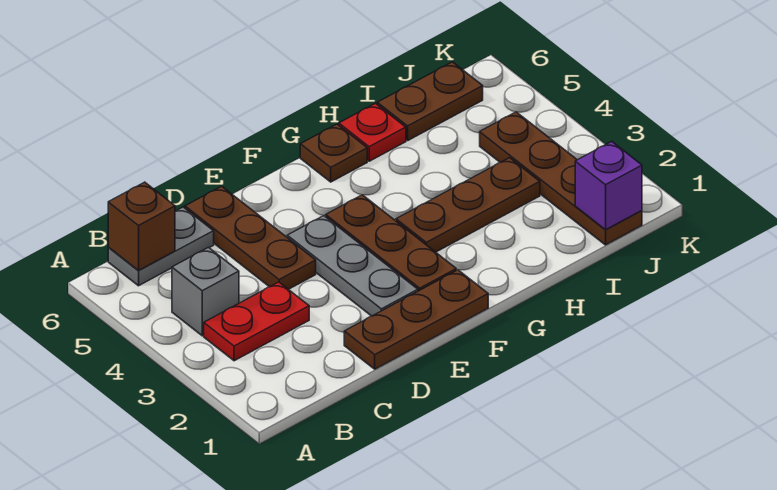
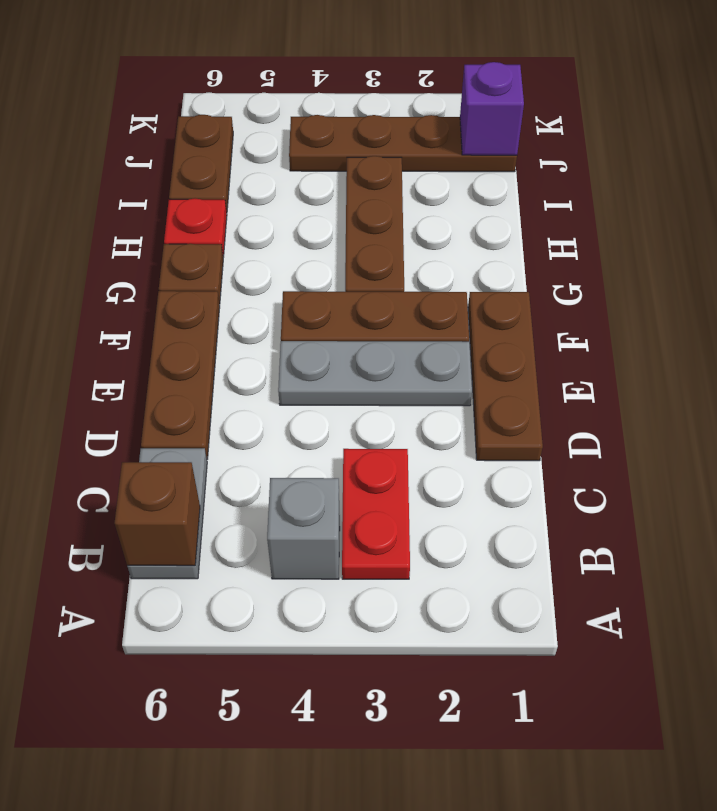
brown 1x3 plate [185,186,316,289] -> brown 1x3 plate turned to [141,291,220,459]

